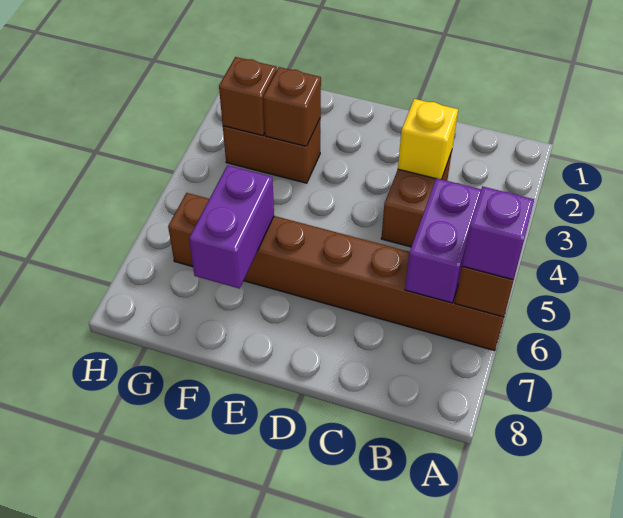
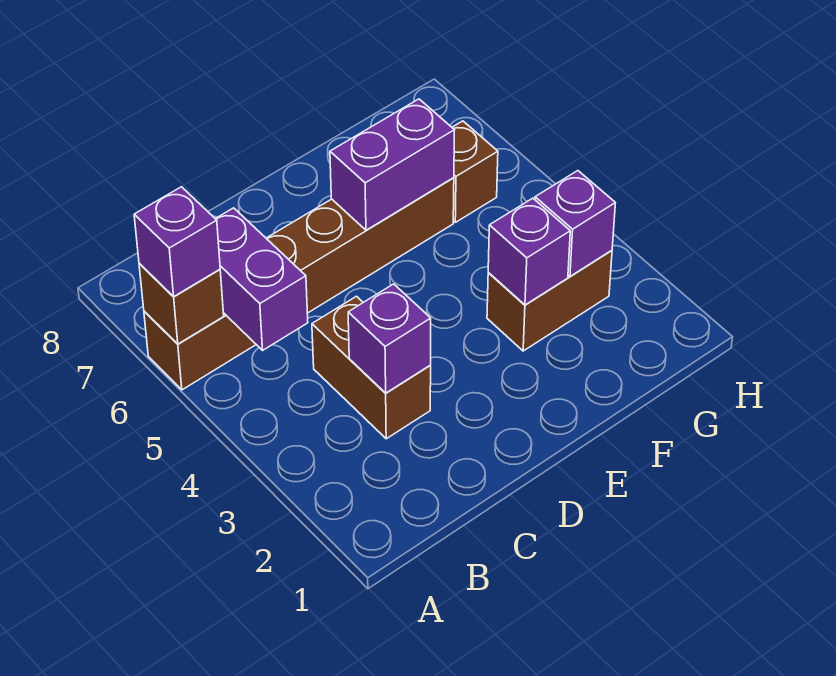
yellow 1x1 brick [398,99,458,179] -> purple 1x1 brick [348,284,431,393]
brown 1x1 brick [263,67,321,146] -> purple 1x1 brick [488,198,570,305]
purple 1x2 brick [189,165,274,288] -> purple 1x2 brick turned to [330,99,454,230]
brown 1x1 brick [219,57,277,136] -> purple 1x1 brick [535,171,615,276]

